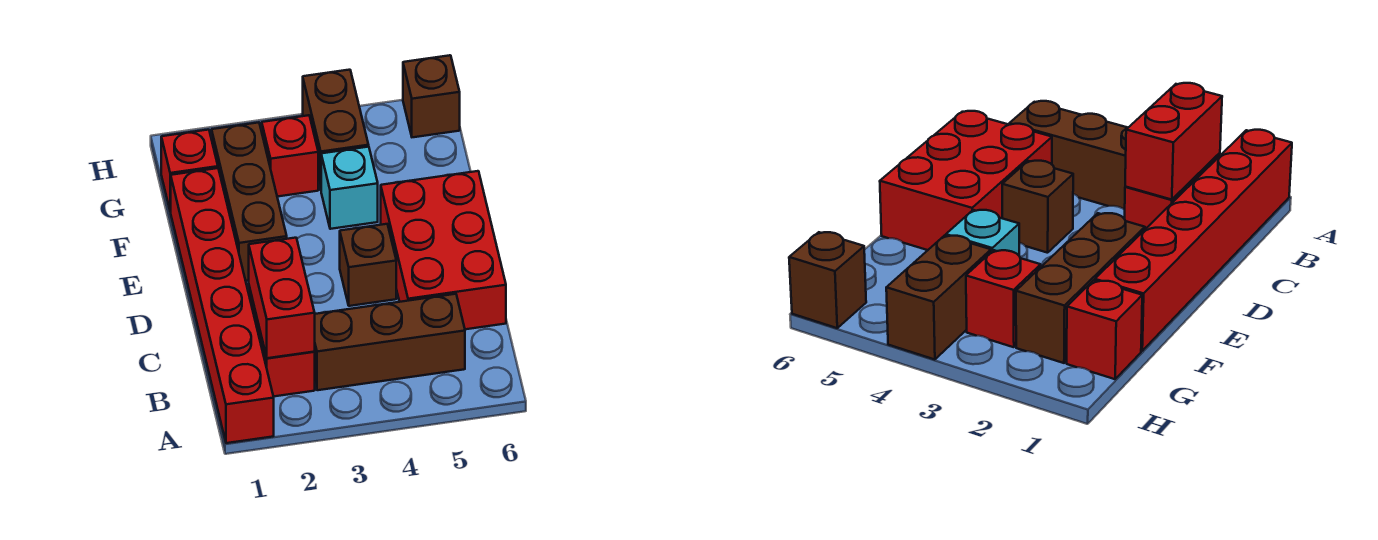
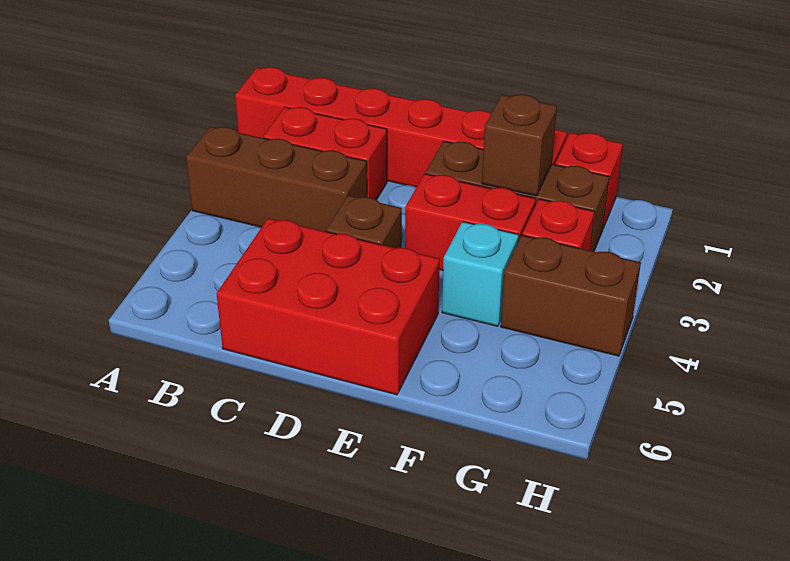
red 1x2 brick [249,238,315,358] -> red 1x2 brick moved to [405,174,536,270]
brown 1x3 brick [315,294,465,390] -> brown 1x3 brick turned to [186,127,367,232]
brown 1x1 brick [403,55,460,137] -> brown 1x1 brick moved to [482,95,557,196]

